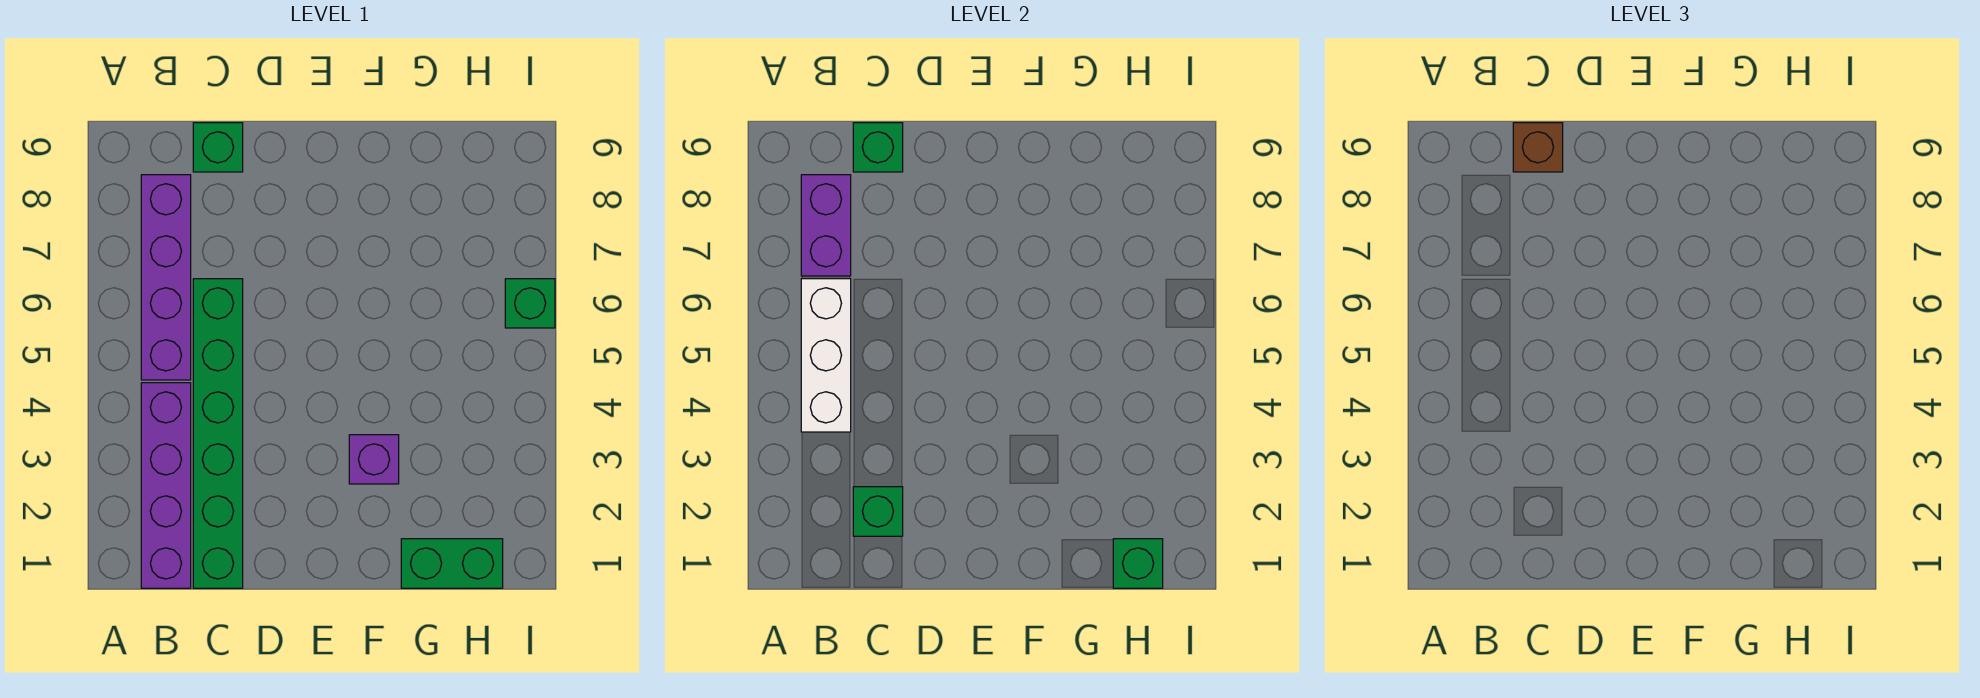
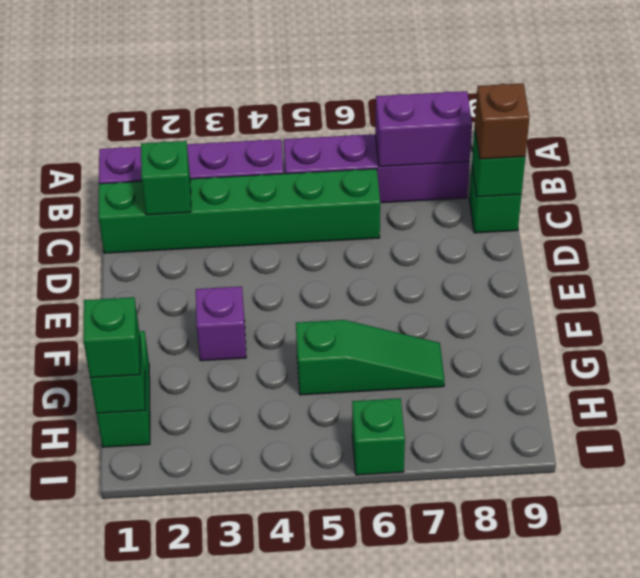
white 1x3 brick [801,279,851,432] -> none
none -> green 1x3 slope [296,320,444,395]
none -> green 1x1 brick [83,297,140,378]

